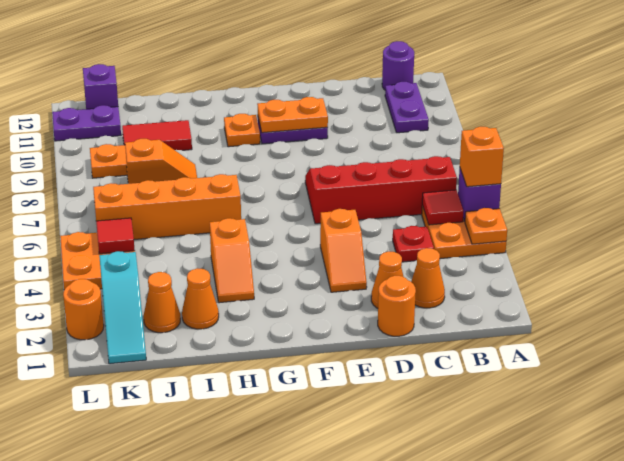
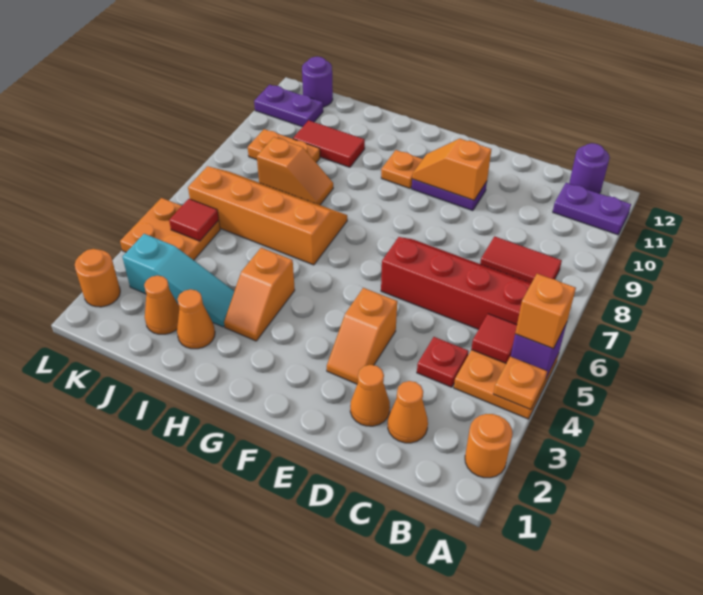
none -> red 1x2 tile [480,236,562,283]
purple 1x2 plate [385,82,429,133] -> purple 1x2 plate turned to [553,183,631,235]
orange 1x1 round brick [378,276,416,336] -> orange 1x1 round brick moved to [465,414,513,478]
orange 1x2 plate [257,97,328,133] -> orange 1x2 slope [412,139,491,200]
cyan 1x3 slope [99,251,146,364] -> cyan 1x3 slope turned to [122,234,234,327]
purple 1x1 brick [83,64,118,109] -> purple 1x1 round brick [302,57,333,107]

